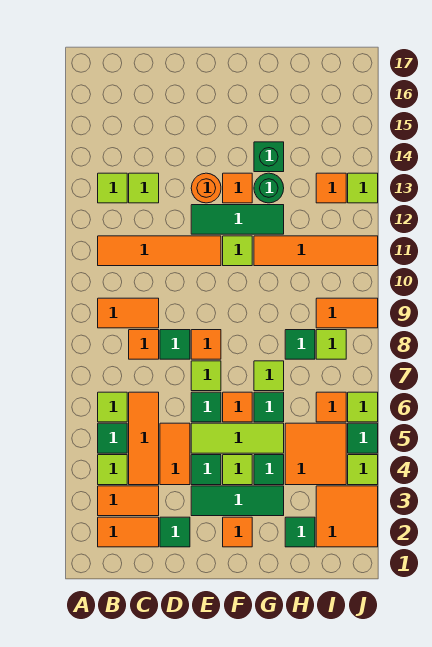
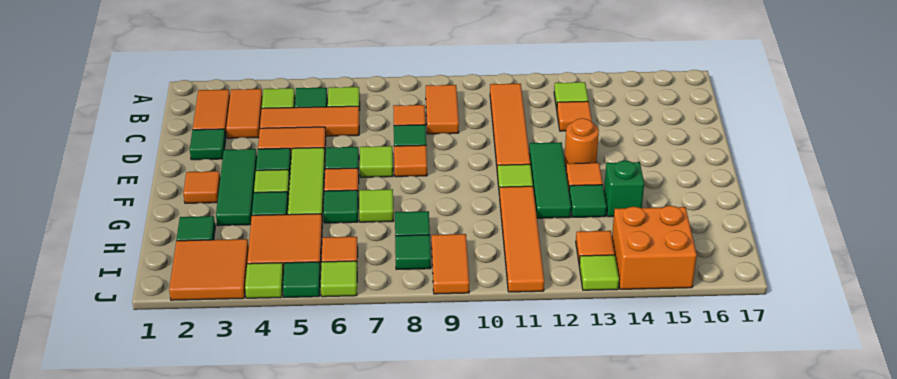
lime 1x1 tile [129,173,159,203] -> orange 1x1 tile [557,101,592,131]
green 1x1 round brick [254,173,284,203] -> green 1x1 tile [569,185,607,217]
lime 1x1 tile [316,330,346,359] -> green 1x1 tile [395,235,431,270]
none -> orange 2x2 brick [612,206,697,289]

